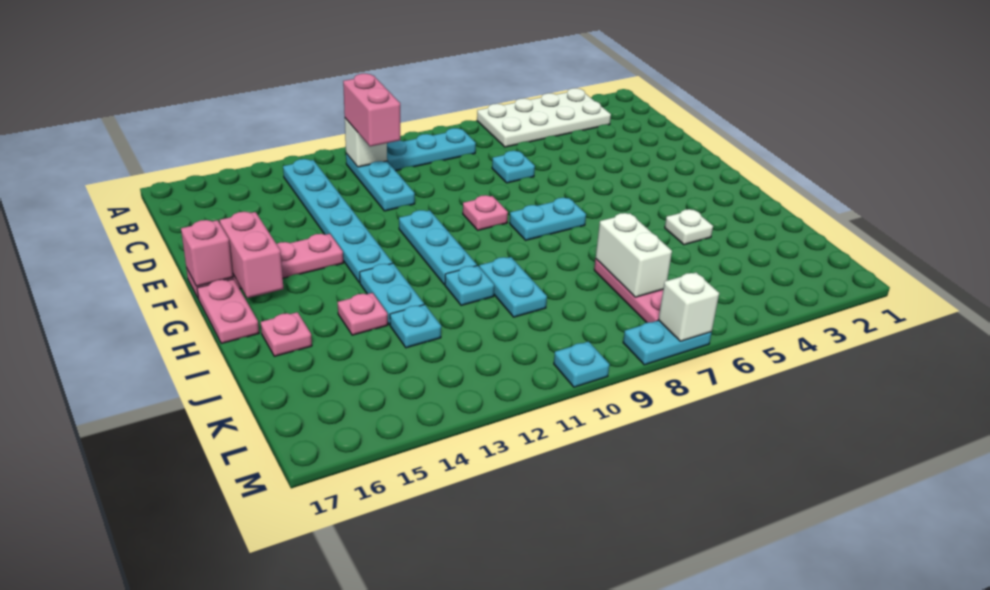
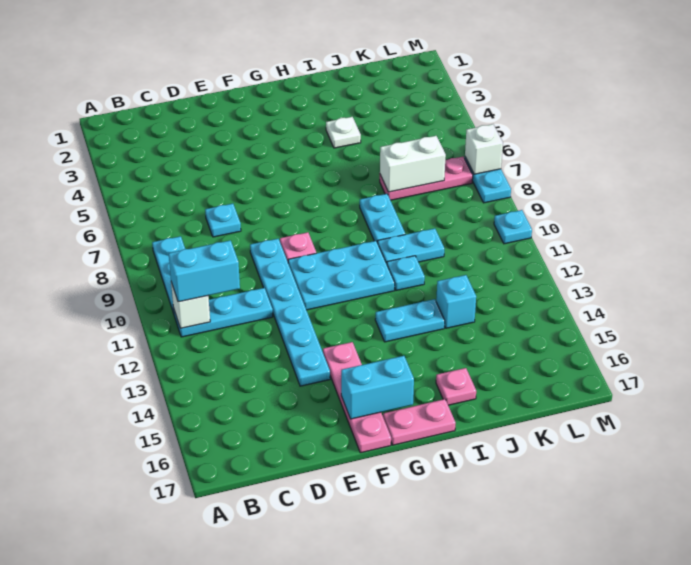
white 2x4 plate [477,88,611,147] -> none
pink 1x2 brick [343,74,400,146] -> cyan 1x2 brick [169,240,240,302]
cyan 1x6 plate [283,159,392,283] -> cyan 1x6 plate turned to [250,239,330,386]
cyan 1x3 plate [399,210,477,285] -> cyan 2x3 plate [288,241,395,310]
pink 1x2 brick [220,212,284,298] -> cyan 1x2 brick [341,356,414,419]
pink 1x1 brick [181,220,233,286] -> none
cyan 1x2 plate [510,198,586,240] -> cyan 1x2 plate moved to [360,194,405,243]
pink 1x1 plate [338,293,388,335] -> none
cyan 1x1 plate [390,305,441,348] -> cyan 1x1 brick [436,275,476,328]

